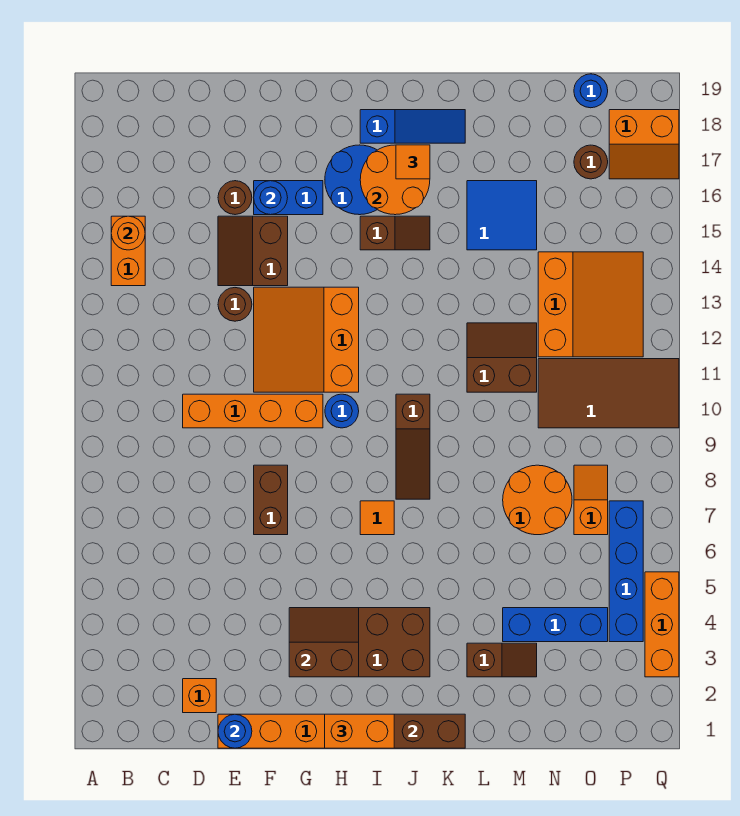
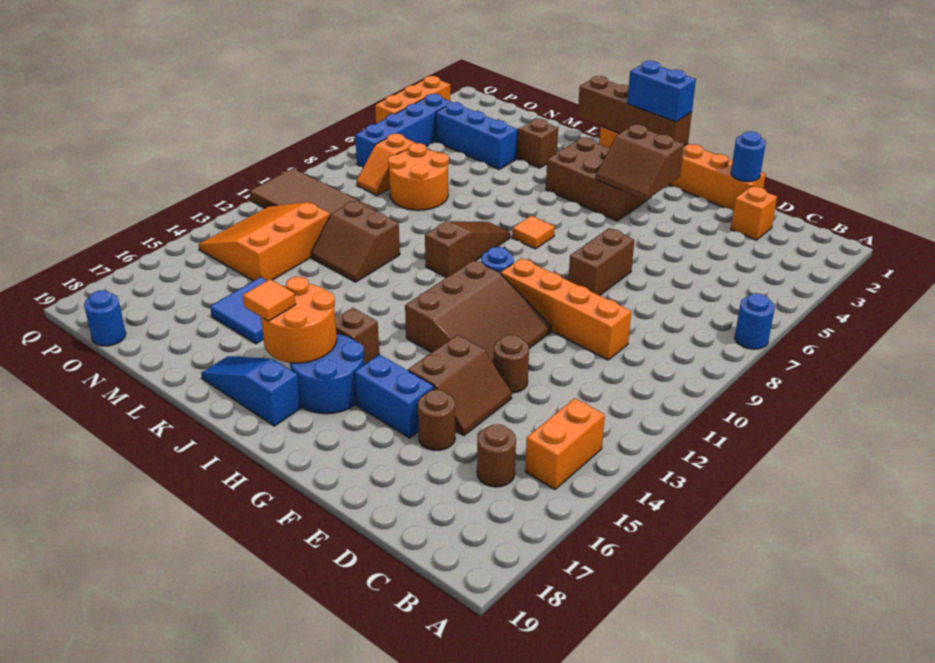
orange 1x1 round brick [111,216,145,250] -> none
orange 3x3 slope [254,287,359,392] -> brown 3x3 slope [405,260,551,362]
blue 1x1 round brick [254,181,288,215] -> blue 1x1 round brick moved to [735,293,775,349]
orange 1x2 brick [325,714,394,748] -> blue 1x2 brick [627,61,696,122]
brown 1x1 round brick [574,145,608,179] -> brown 1x1 round brick moved to [477,424,516,487]
orange 2x2 slope [609,110,679,179] -> none

